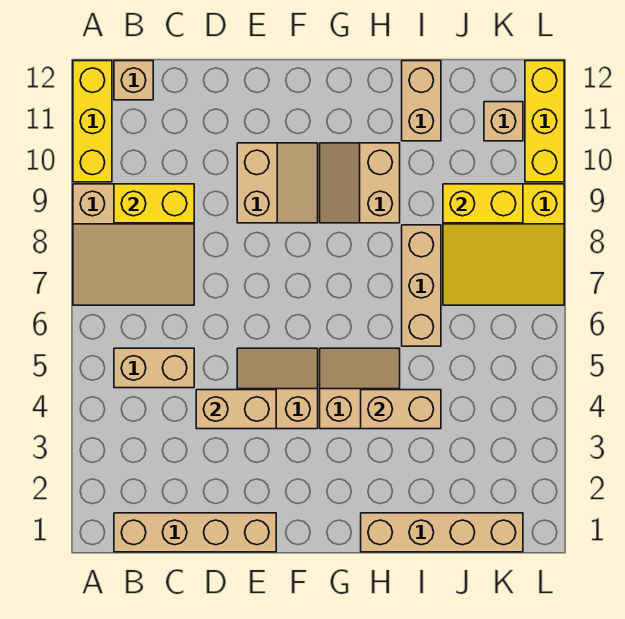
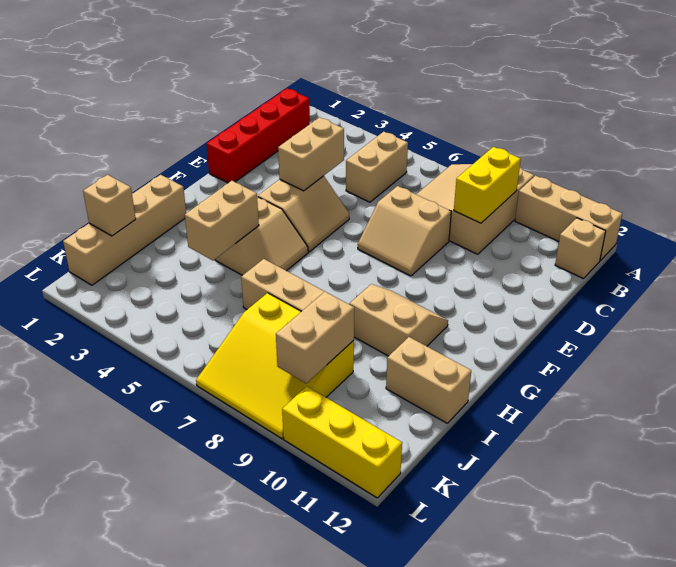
yellow 1x3 brick [73,61,112,182] -> tan 1x3 brick [515,176,622,261]
tan 1x4 brick [114,513,276,552] -> red 1x4 brick [207,88,310,183]
tan 2x2 slope [237,143,318,223] -> tan 2x2 slope moved to [358,186,451,276]
yellow 3x3 slope [443,184,564,305] -> yellow 3x3 slope turned to [196,293,354,439]
yellow 1x2 brick [443,184,523,223] -> tan 1x2 brick [276,292,354,383]
tan 1x1 brick [484,102,523,141] -> tan 1x1 brick moved to [83,175,136,236]

